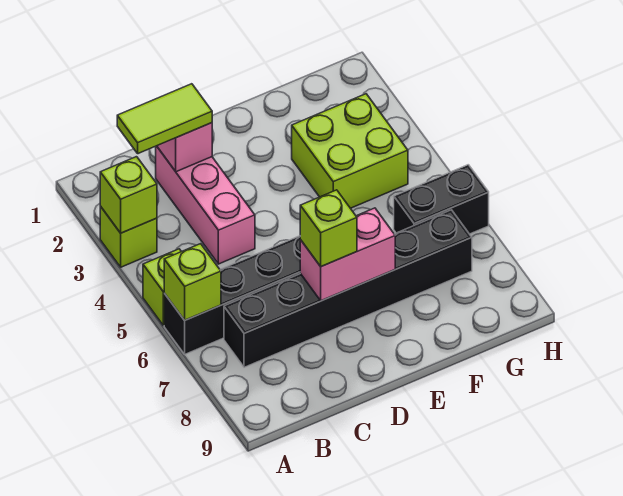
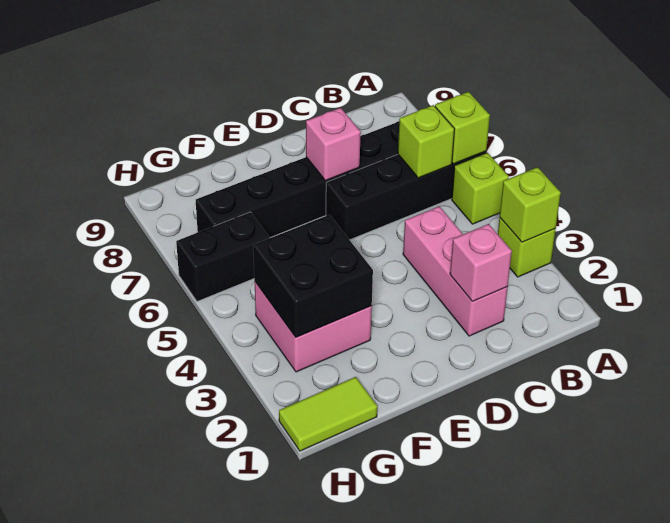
lime 1x2 tile [117,84,212,154] -> lime 1x2 tile moved to [279,377,377,451]
pink 1x2 brick [300,208,395,301] -> pink 1x1 brick [306,108,361,181]
lime 1x1 brick [300,190,357,267] -> lime 1x1 brick moved to [398,105,454,178]
lime 2x2 brick [292,94,408,208] -> pink 2x2 brick [255,282,372,372]
none -> black 2x2 brick [253,215,373,337]

